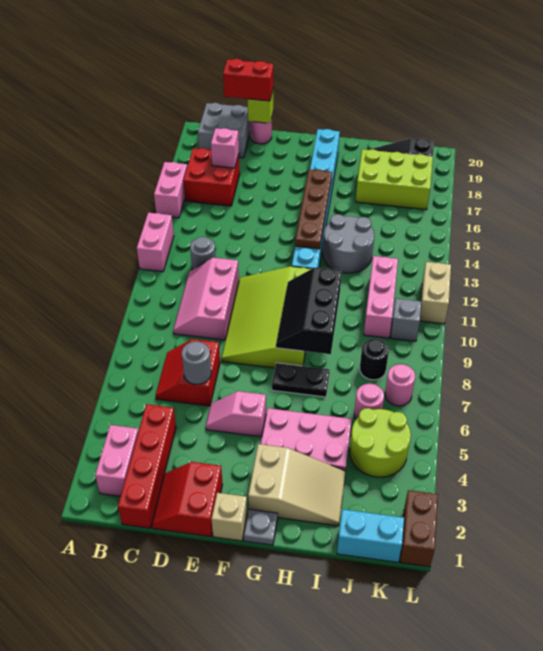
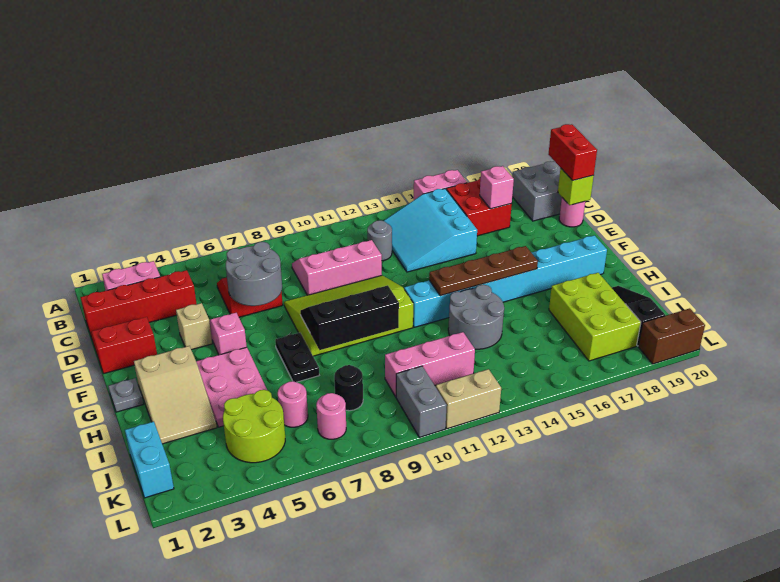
pink 1x2 brick [137,213,174,272] -> none
none -> cyan 3x3 slope [384,189,477,272]
grey 1x1 round brick [182,342,211,384] -> grey 2x2 round brick [226,242,282,306]
tan 1x1 brick [211,493,247,541] -> tan 1x1 brick moved to [176,303,212,350]
grey 1x1 brick [391,298,421,341] -> grey 1x2 brick [396,366,447,437]
brown 1x2 brick [400,490,438,567] -> brown 1x2 brick moved to [638,308,705,364]

